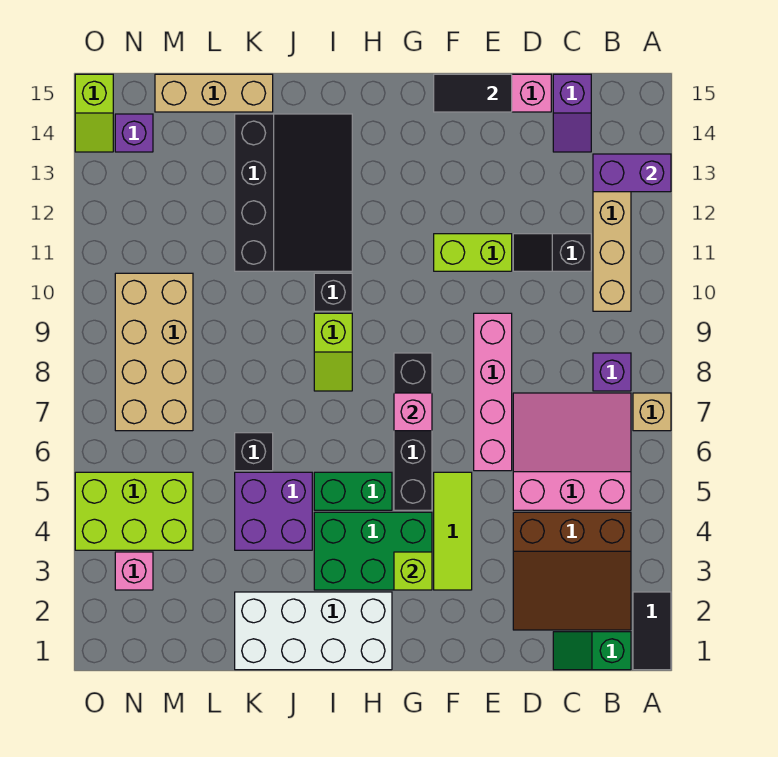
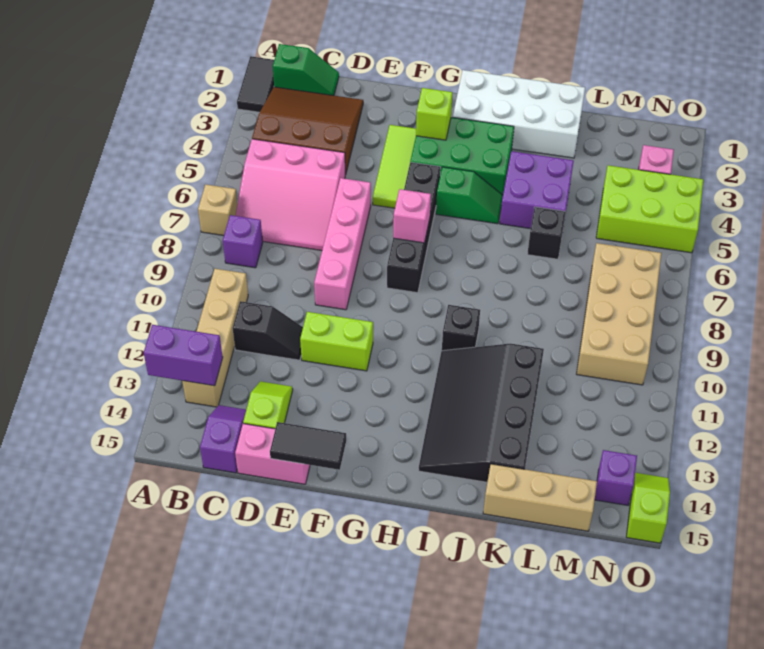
green 1x2 brick [314,472,392,510] -> green 1x2 slope [436,167,503,224]
lime 1x2 slope [314,313,352,391] -> lime 1x2 slope moved to [243,381,293,429]

